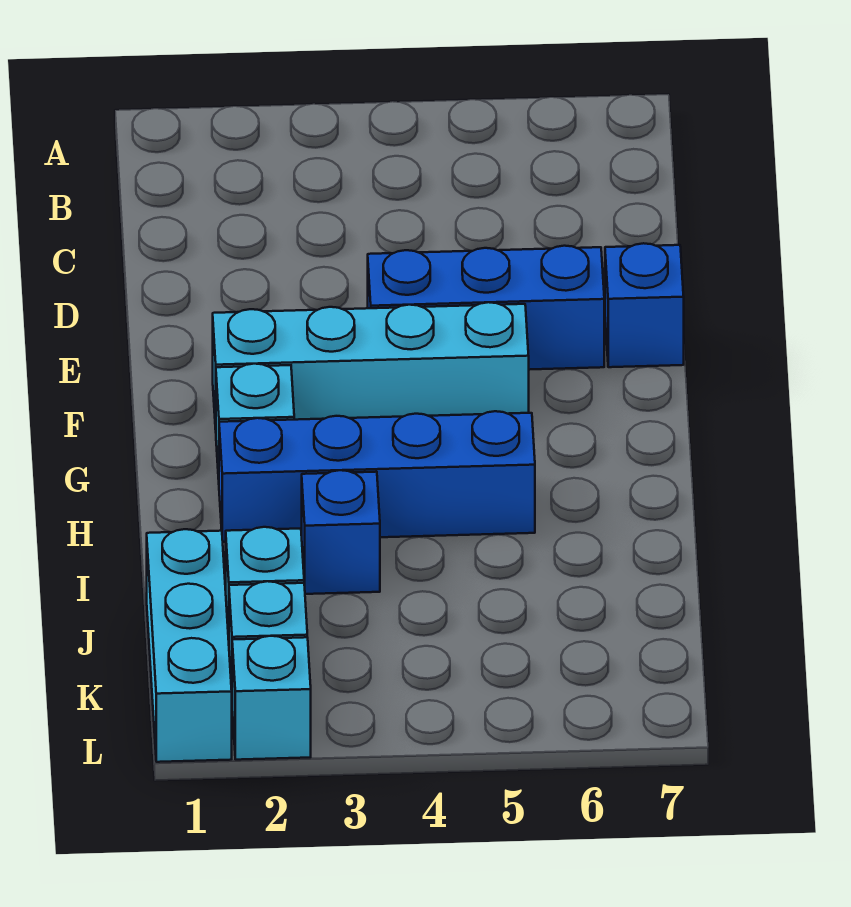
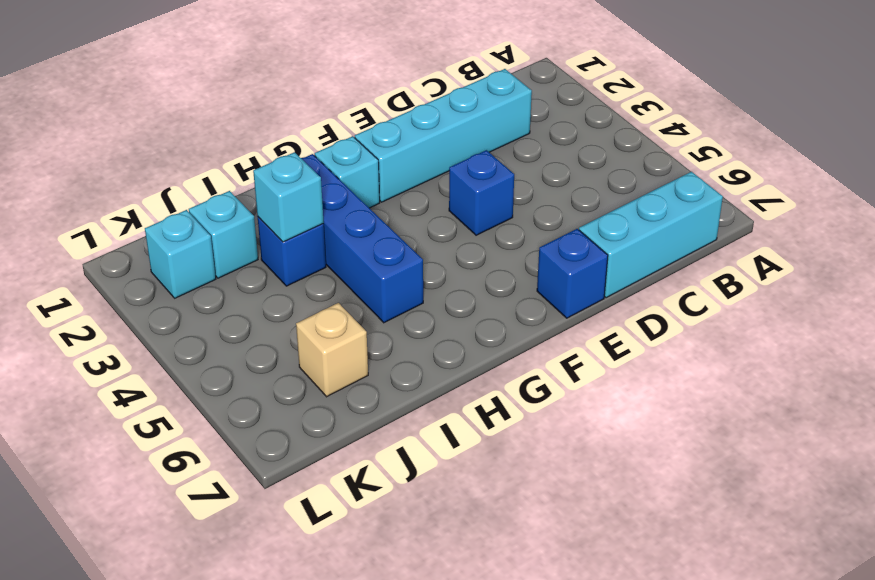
blue 1x3 brick [368,246,604,370] -> blue 1x1 brick [449,150,514,235]
cyan 1x4 brick [213,302,529,429] -> cyan 1x4 brick turned to [355,69,532,202]
cyan 1x3 brick [147,529,232,762] -> cyan 1x3 brick moved to [579,172,723,298]
none -> tan 1x1 brick [296,303,368,397]
cyan 1x1 brick [232,636,311,760] -> cyan 1x1 brick moved to [253,152,324,242]

